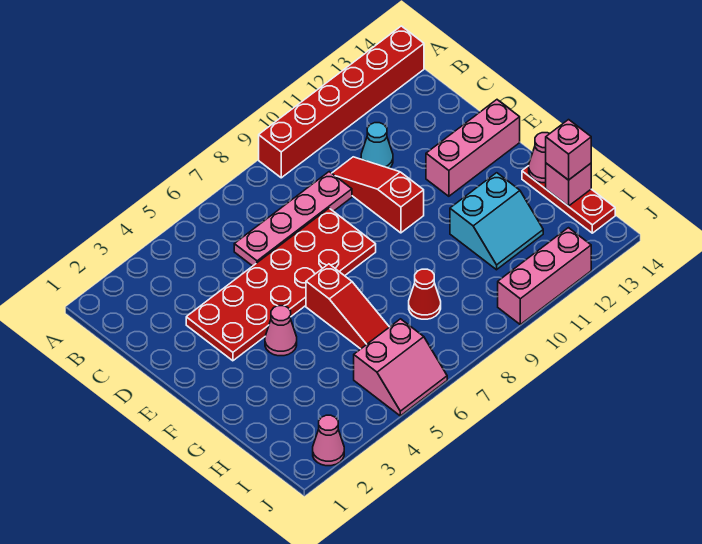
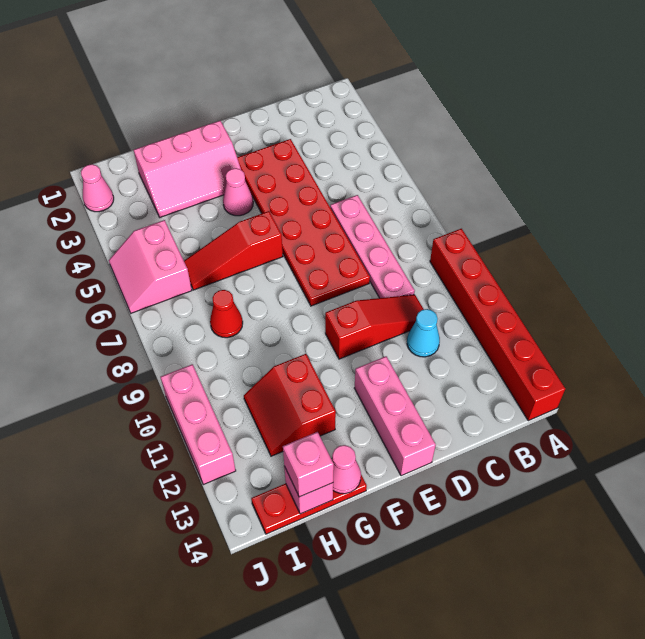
none -> pink 2x3 slope [134,121,241,217]
cyan 2x2 slope [450,173,543,270] -> red 2x2 slope [244,354,336,456]

